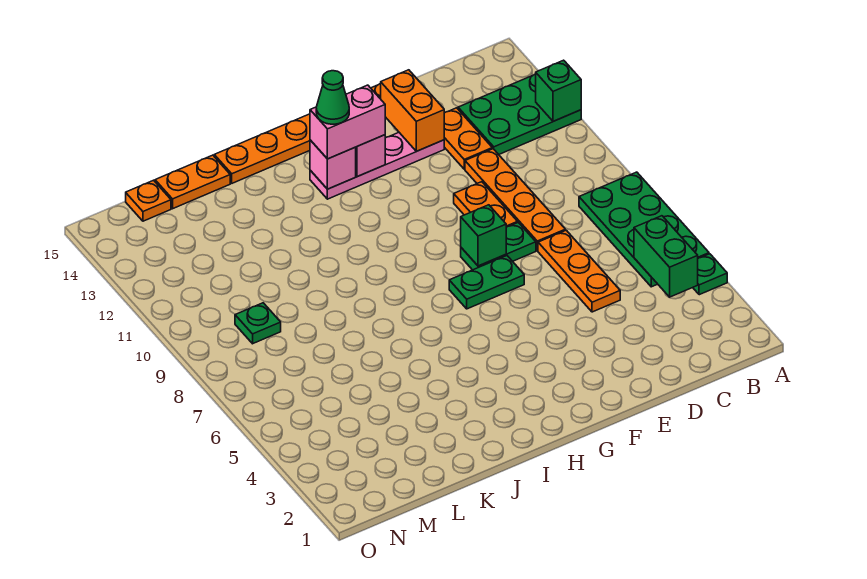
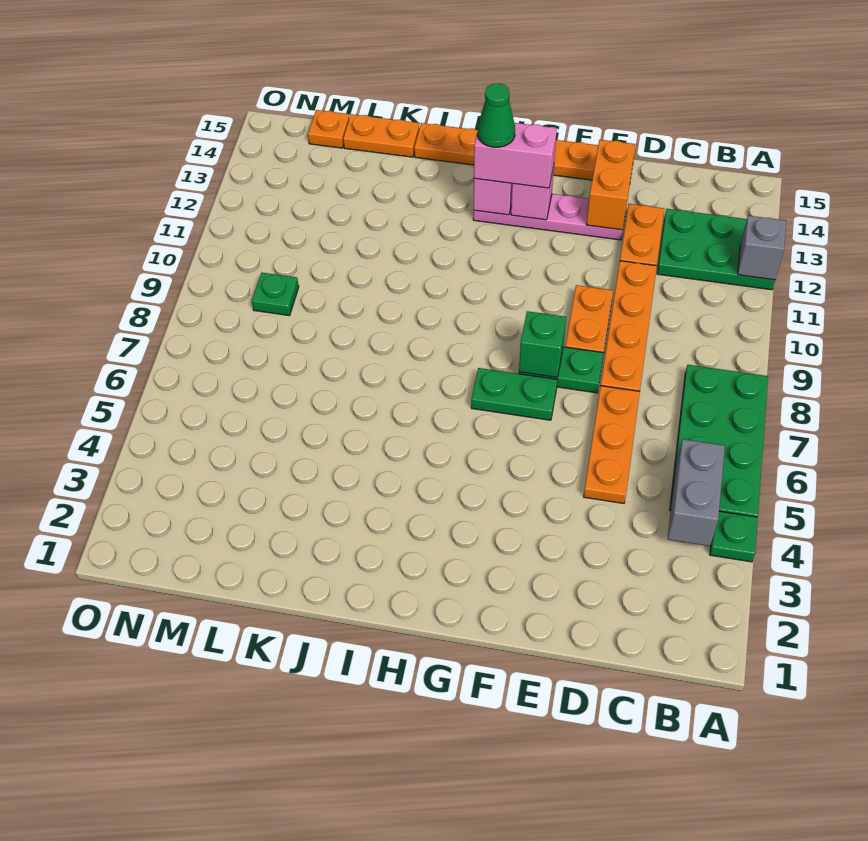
green 1x1 brick [536,60,581,121] -> grey 1x1 brick [738,216,786,280]
green 1x2 brick [634,216,698,297] -> grey 1x2 brick [668,439,725,546]

